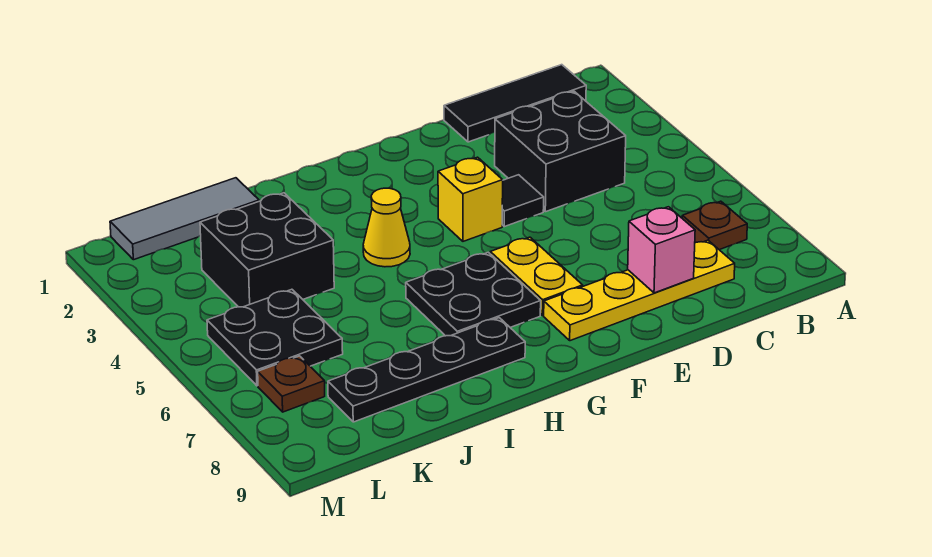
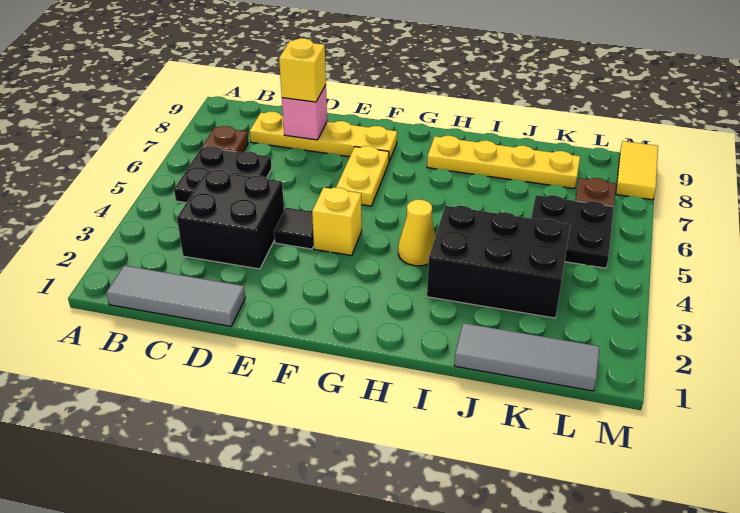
black 1x3 tile [444,65,586,142] -> grey 1x3 tile [106,266,245,326]
none -> yellow 1x1 brick [279,38,326,102]
black 2x2 plate [406,252,541,336] -> black 2x2 plate moved to [174,146,272,203]
black 1x4 plate [328,318,525,422] -> yellow 1x4 plate [427,136,580,189]
black 2x2 brick [200,193,334,307] -> black 2x3 brick [427,206,570,318]
none -> yellow 1x2 tile [616,141,658,200]

